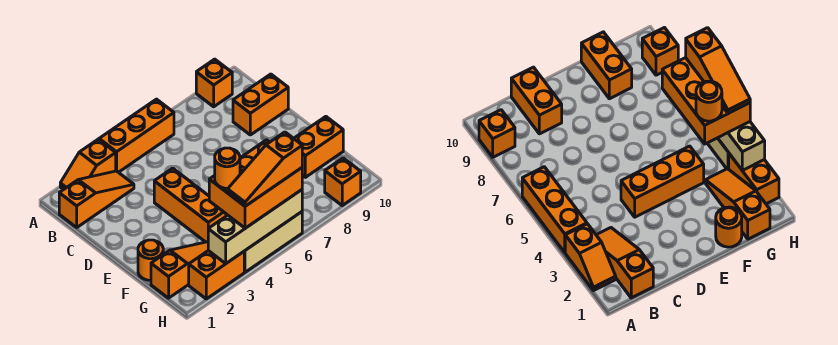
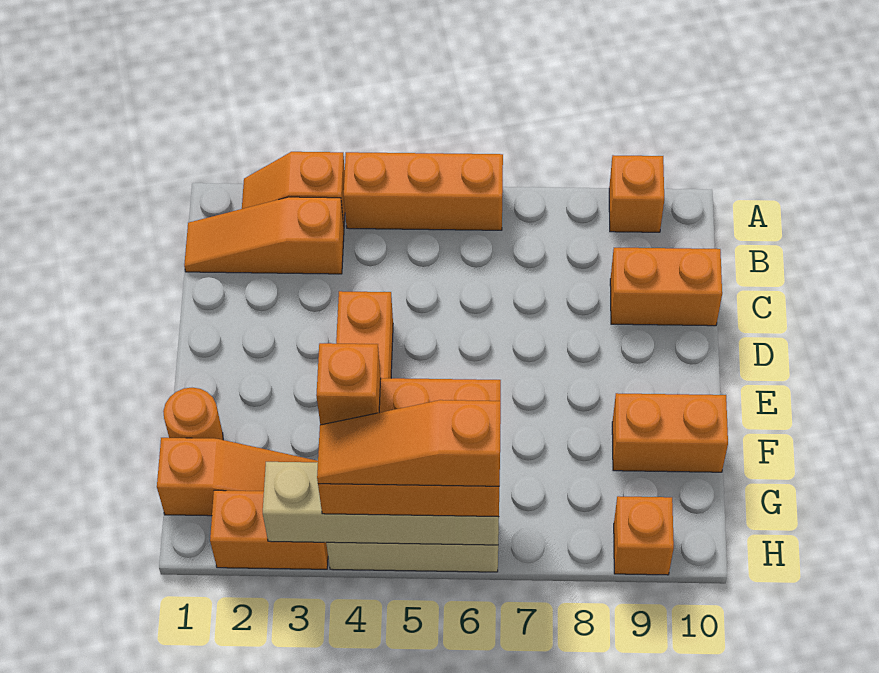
orange 1x3 slope [59,171,134,227] -> orange 1x3 slope turned to [184,197,344,274]
orange 1x1 round brick [215,148,240,188] -> orange 1x1 brick [316,343,381,425]

